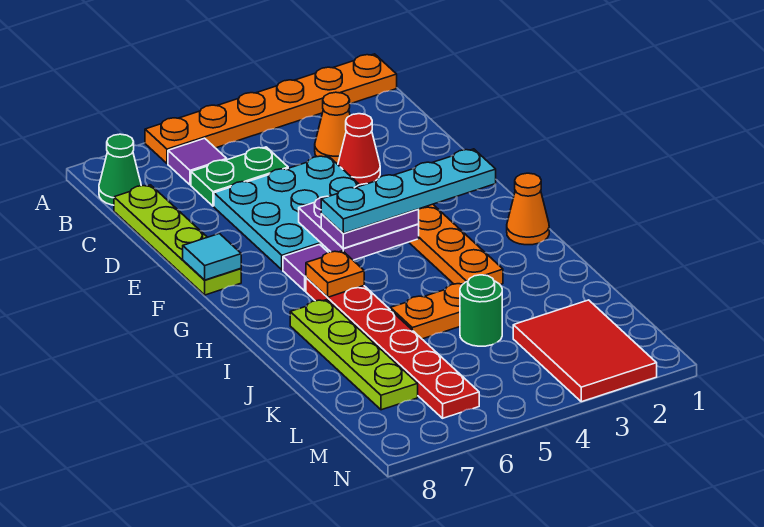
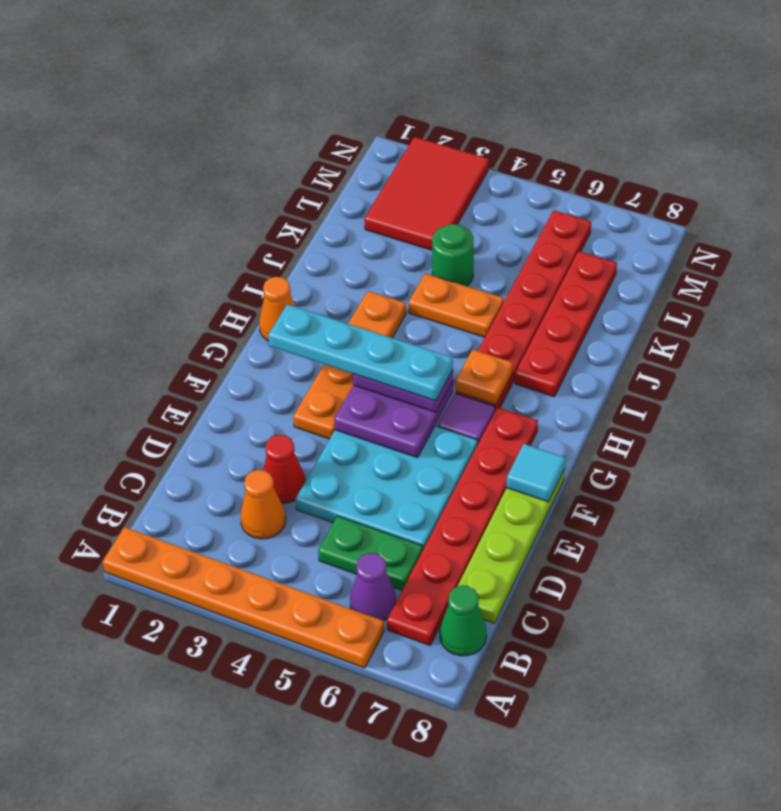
purple 1x1 tile [168,138,227,185] -> purple 1x1 cone [350,553,396,621]
none -> red 1x6 plate [387,407,538,645]
lime 1x4 plate [290,300,418,410] -> red 1x4 plate [515,251,617,397]

